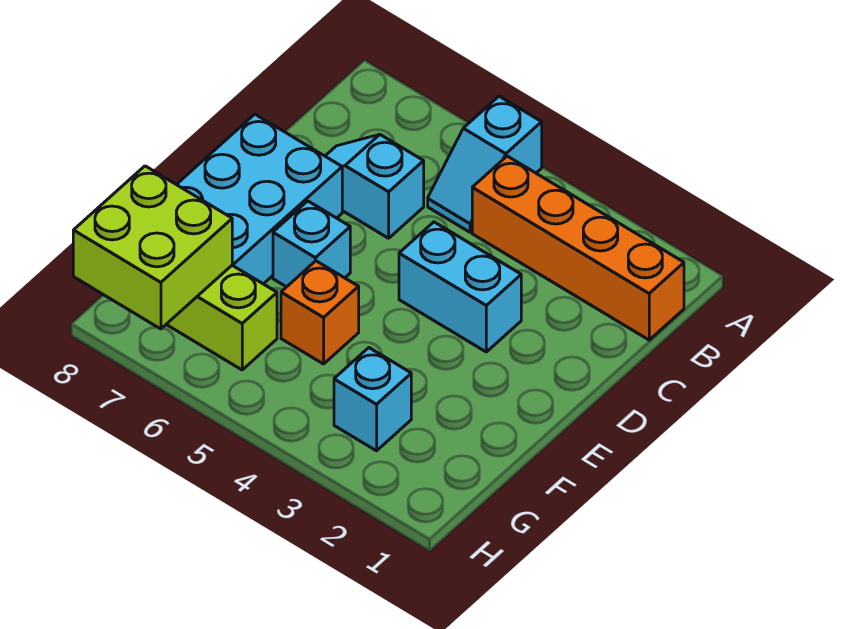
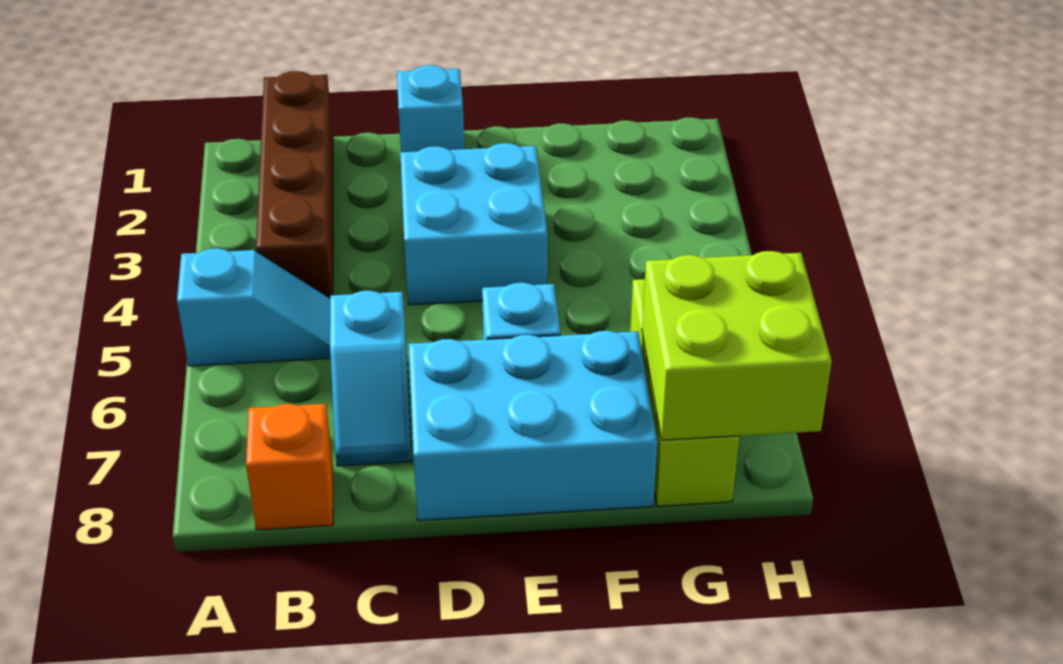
orange 1x4 brick [472,156,684,340] -> brown 1x4 brick [256,71,333,298]
cyan 1x2 brick [399,222,521,352] -> cyan 2x2 brick [400,143,547,305]
orange 1x1 brick [281,261,359,364] -> orange 1x1 brick moved to [246,404,333,530]
cyan 1x1 brick [334,348,411,451] -> cyan 1x1 brick moved to [397,65,464,152]

